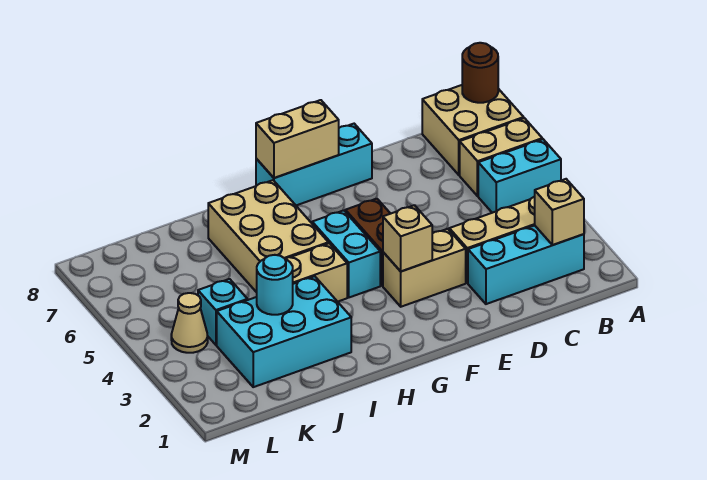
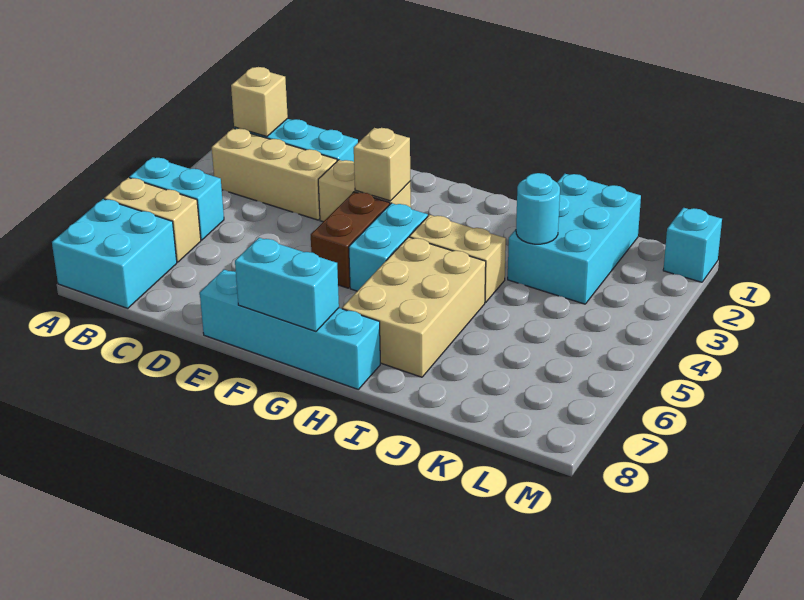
tan 2x2 brick [422,85,524,175] -> cyan 2x2 brick [52,199,177,308]
brown 1x1 round brick [462,43,498,103] -> none
cyan 1x3 brick [256,124,372,205] -> cyan 1x4 brick [200,270,380,389]
tan 1x2 brick [256,100,339,178] -> cyan 1x2 brick [235,238,339,331]
cyan 2x3 brick [217,276,351,387] -> cyan 2x3 brick turned to [508,174,641,304]
cyan 1x1 brick [198,279,247,345] -> cyan 1x1 brick moved to [663,208,722,282]
tan 1x1 cone [171,293,208,353] -> none

